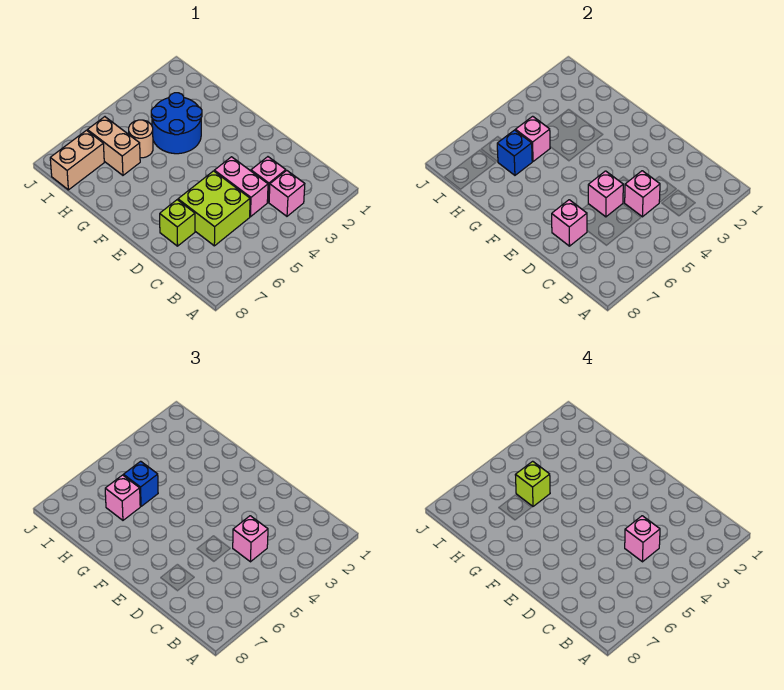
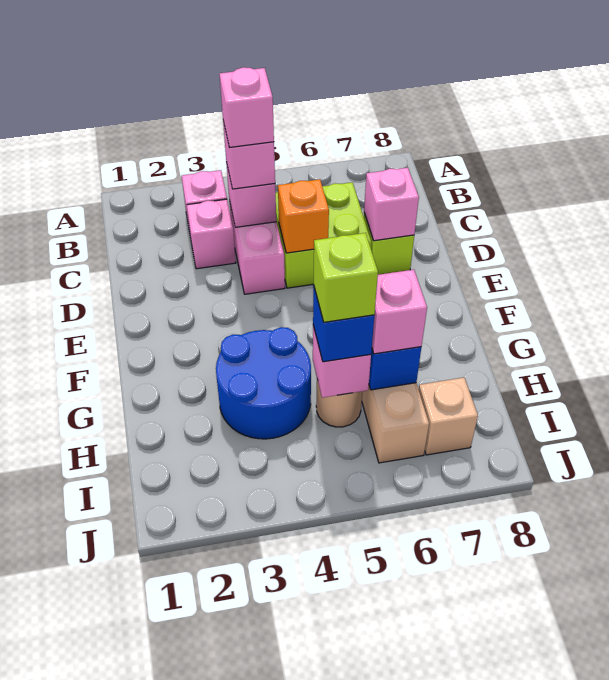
pink 1x1 brick [588,171,623,217] -> orange 1x1 brick [278,179,329,253]
tan 1x2 brick [50,130,104,190] -> tan 1x1 brick [418,378,478,455]

